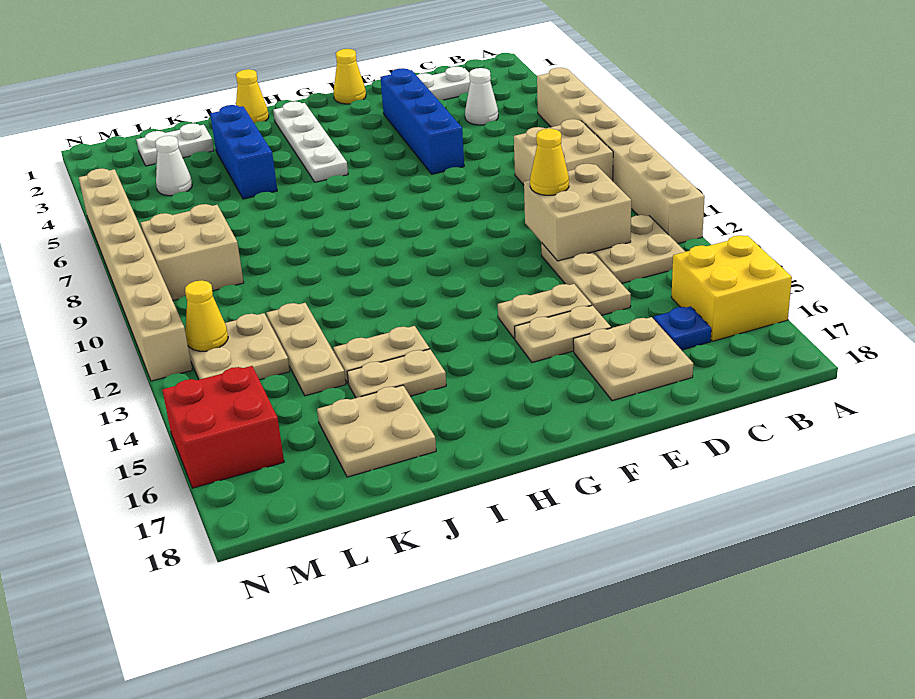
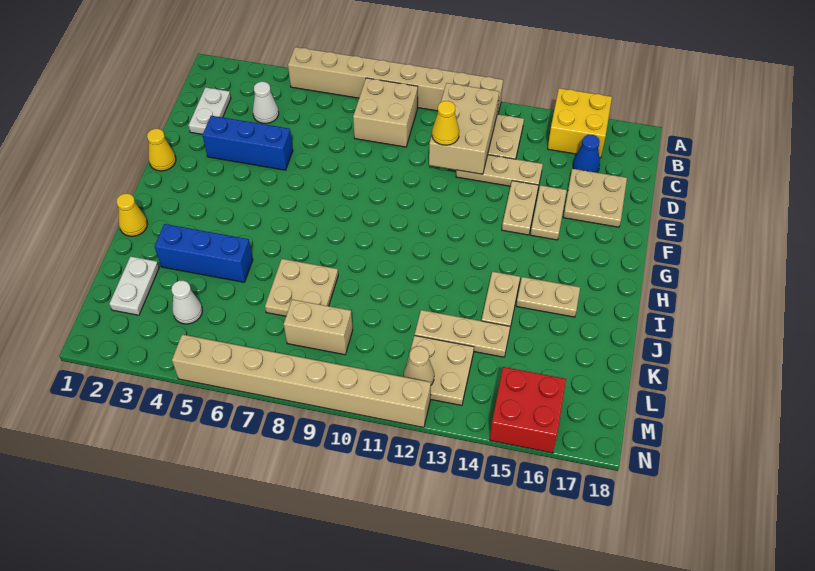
tan 2x2 brick [524,164,631,261] -> tan 2x3 brick [429,83,499,174]
blue 1x1 plate [654,306,711,350] -> blue 1x1 cone [573,135,600,173]
blue 1x4 brick [380,68,464,174] -> blue 1x3 brick [203,116,293,170]
white 1x4 plate [273,101,348,182] -> none
tan 1x2 plate [347,349,446,398] -> tan 1x2 plate turned to [516,277,580,317]
tan 2x2 plate [317,385,436,477] -> tan 2x2 plate moved to [265,259,338,316]
tan 2x2 brick [141,204,244,301] -> tan 1x2 brick [284,300,353,355]
yellow 1x1 cone [185,280,228,351] -> tan 1x1 cone [404,346,434,385]

